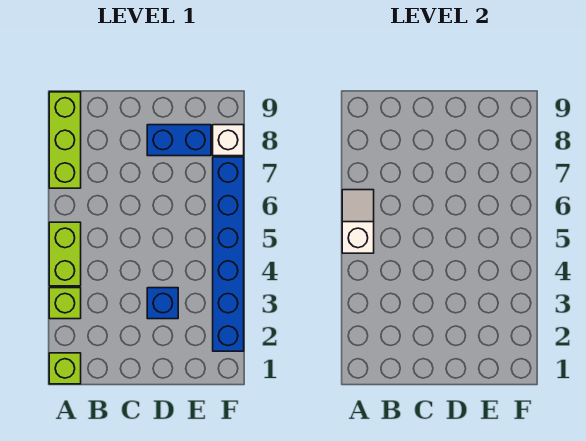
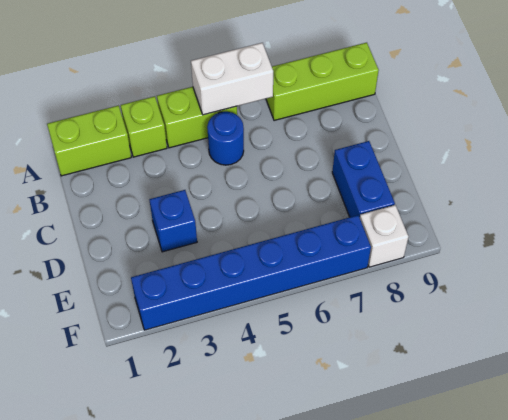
lime 1x1 brick [49,353,81,384] -> lime 1x2 brick [47,106,131,176]
white 1x2 slope [342,190,374,253] -> white 1x2 brick [191,43,273,115]
none -> blue 1x1 round brick [207,112,244,165]

